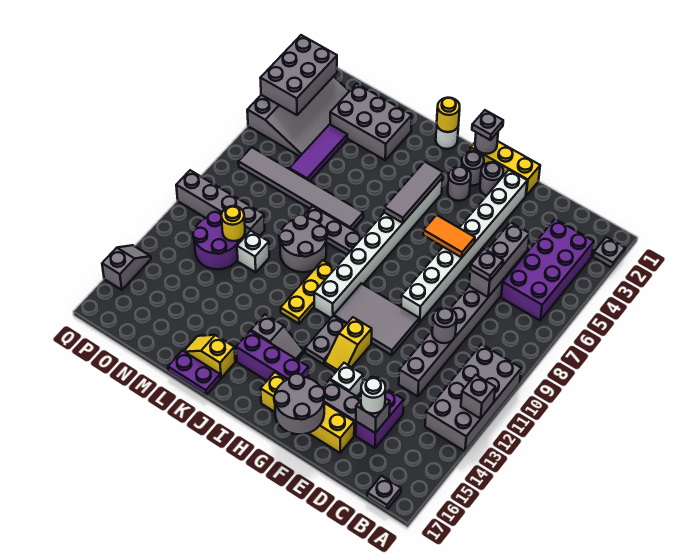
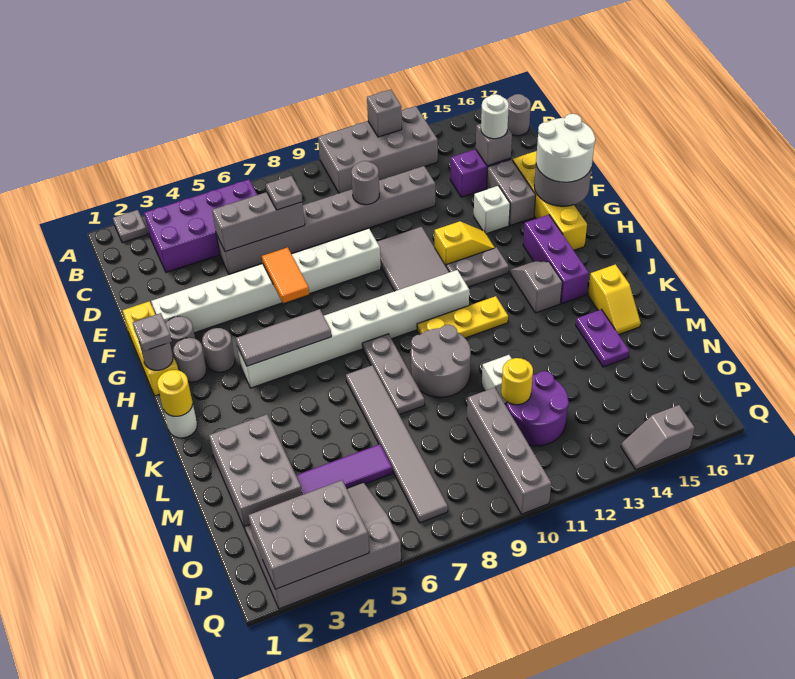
grey 1x1 plate [367,476,401,510] -> grey 1x1 round brick [507,94,531,136]
none -> white 2x2 round brick [536,114,595,182]
purple 1x2 plate [168,351,220,395] -> purple 1x2 plate moved to [576,309,629,367]

